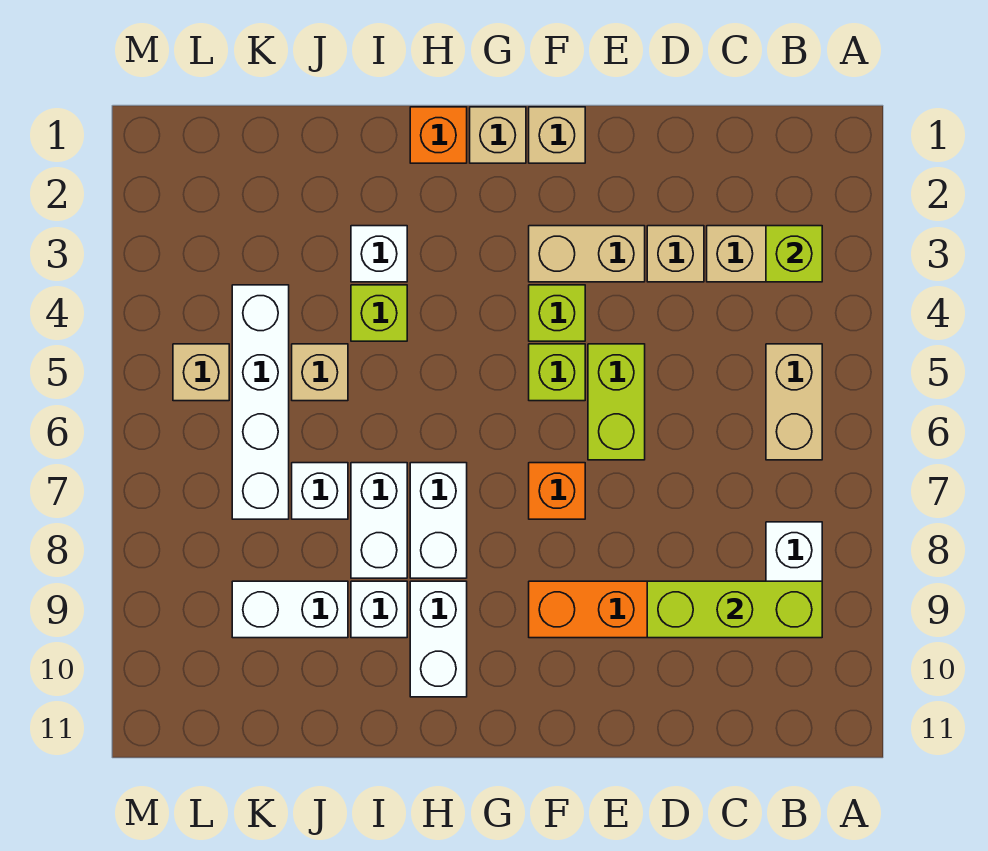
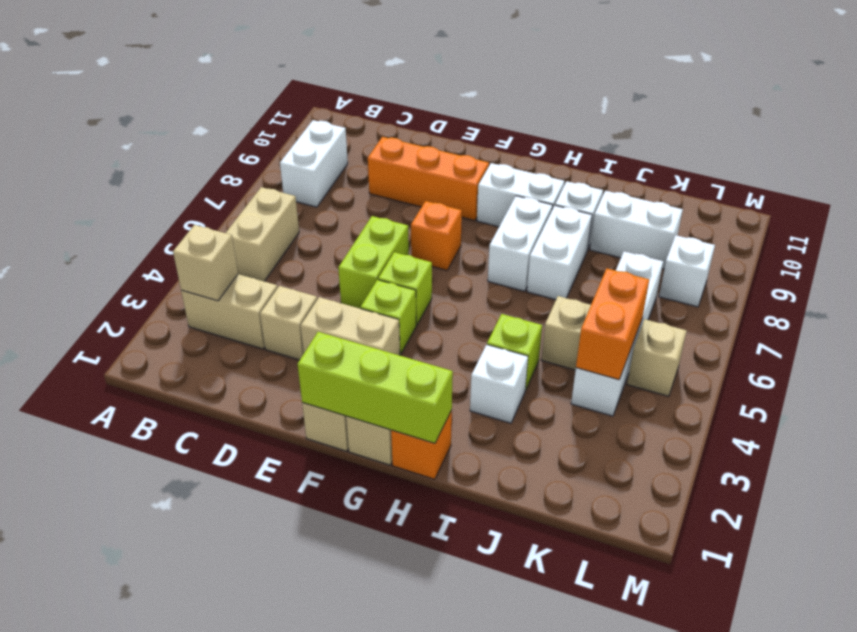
lime 1x1 brick [766,226,822,282] -> tan 1x1 brick [173,225,238,301]
lime 1x3 brick [647,581,822,638] -> lime 1x3 brick moved to [298,332,453,443]
white 1x2 brick [410,581,467,697] -> white 1x2 brick turned to [477,163,564,227]
white 1x1 brick [292,463,348,519] -> white 1x1 brick moved to [659,235,715,307]
none -> orange 1x2 brick [576,269,649,380]

